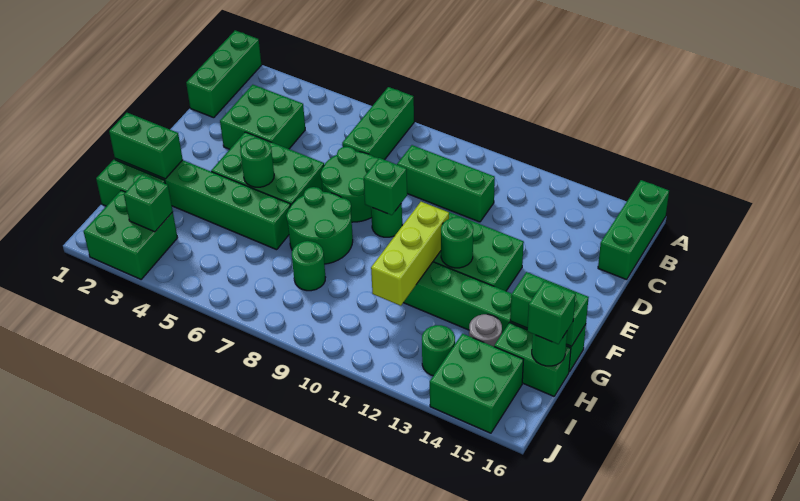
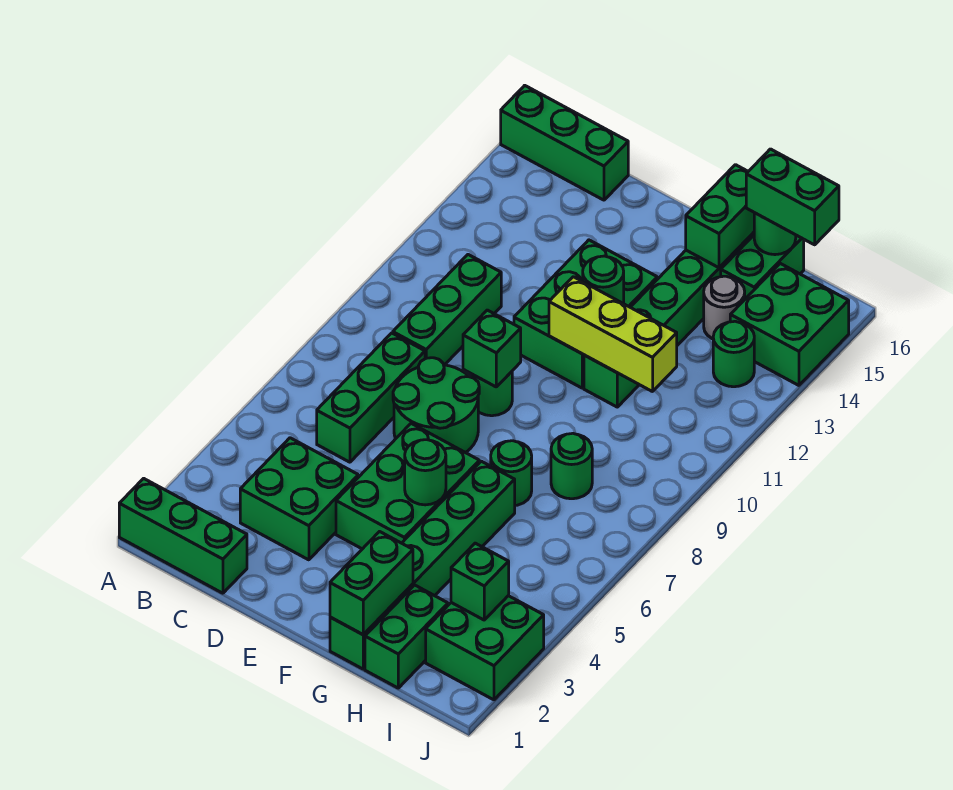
green 1x3 brick [342,87,414,160] -> green 1x3 brick turned to [317,333,425,462]
green 2x2 round brick [286,187,353,264] -> green 1x1 round brick [491,441,532,506]
green 1x1 brick [527,281,576,344] -> green 1x2 brick [746,149,839,245]

